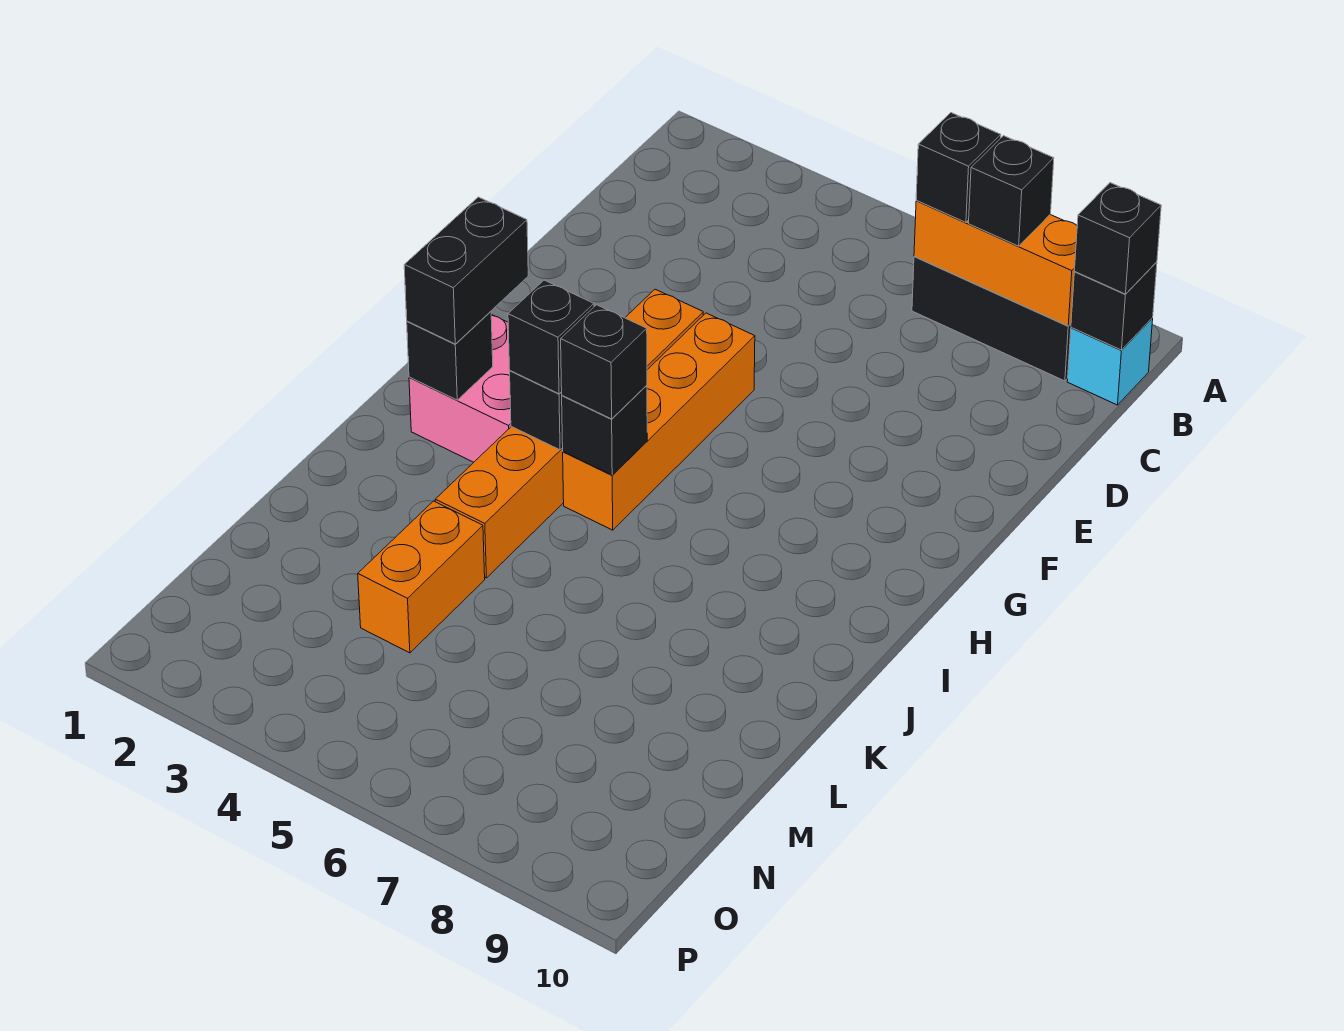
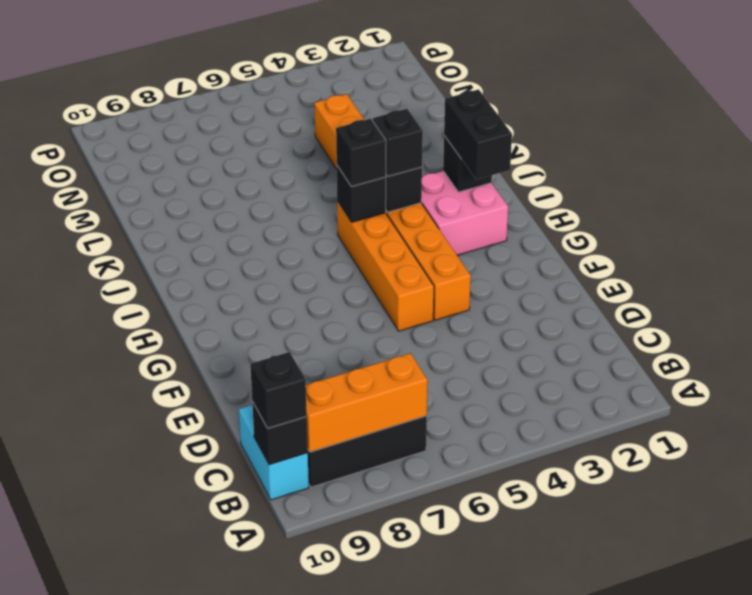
black 1x1 brick [916,113,1001,222] -> none
black 1x1 brick [969,136,1054,246] -> none
cyan 1x1 brick [1067,318,1153,405] -> cyan 1x2 brick [239,405,309,500]

